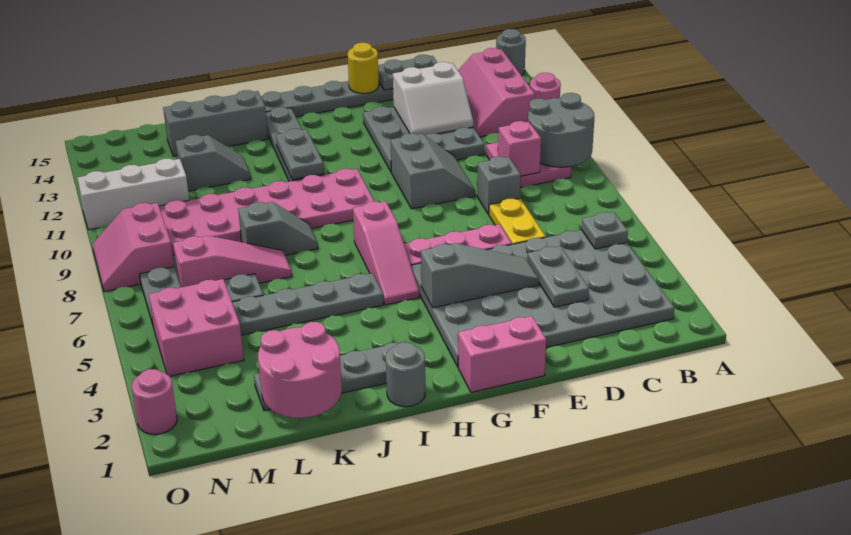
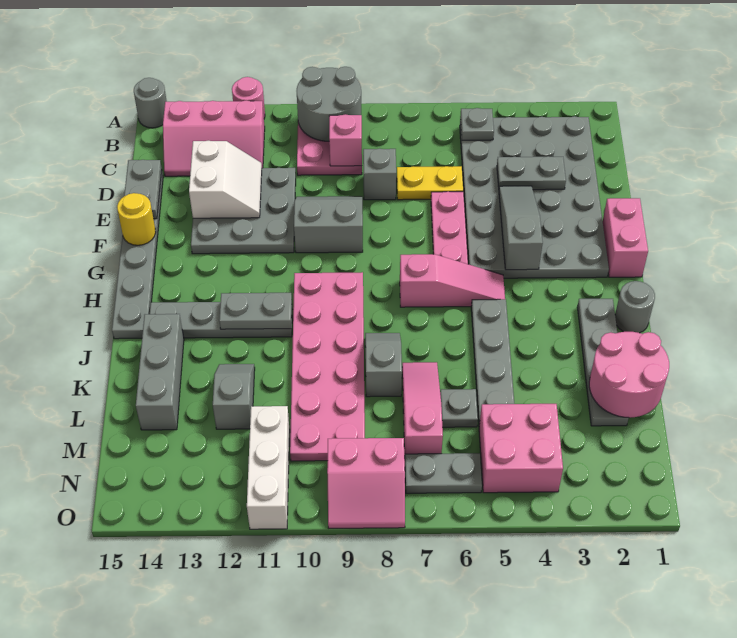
pink 1x1 round brick [132,369,177,434] -> none

